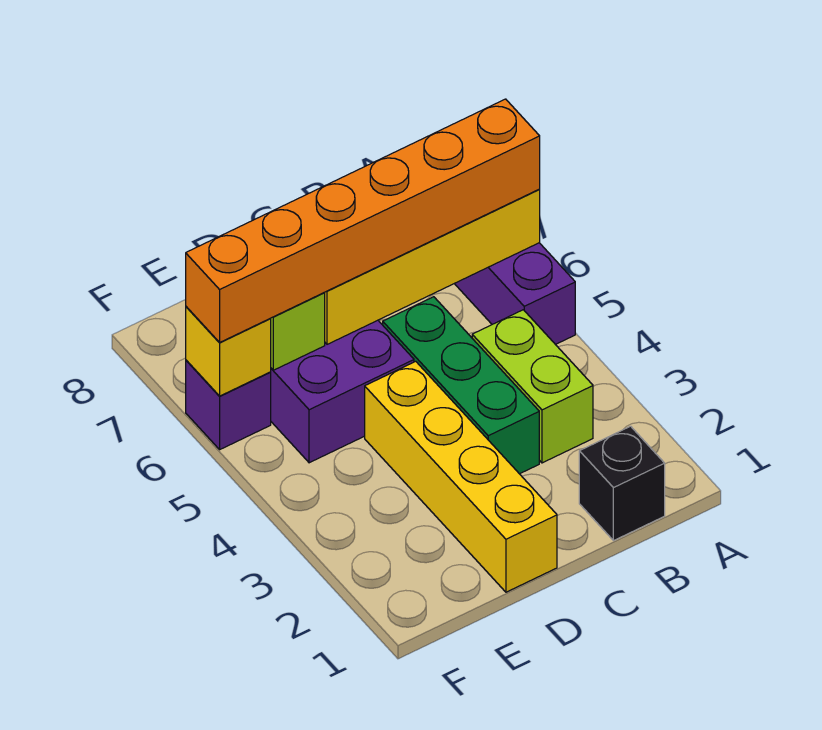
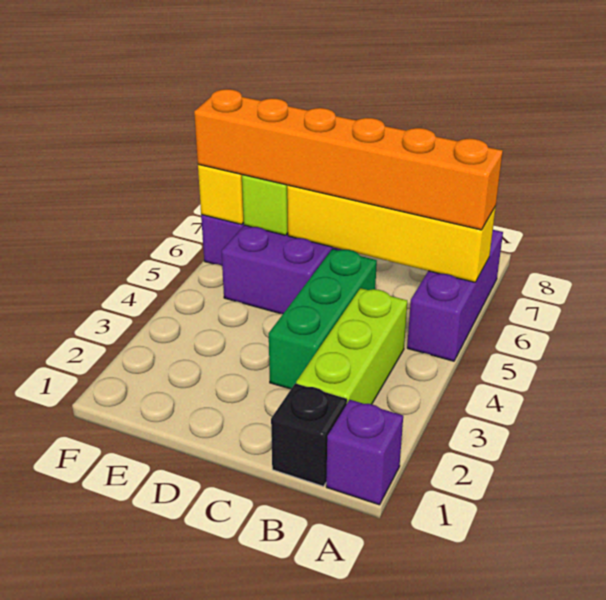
none -> purple 1x1 brick [326,400,403,505]
lime 1x2 brick [472,310,593,463] -> lime 1x3 brick [296,288,407,404]
yellow 1x4 brick [365,361,557,592] -> none

